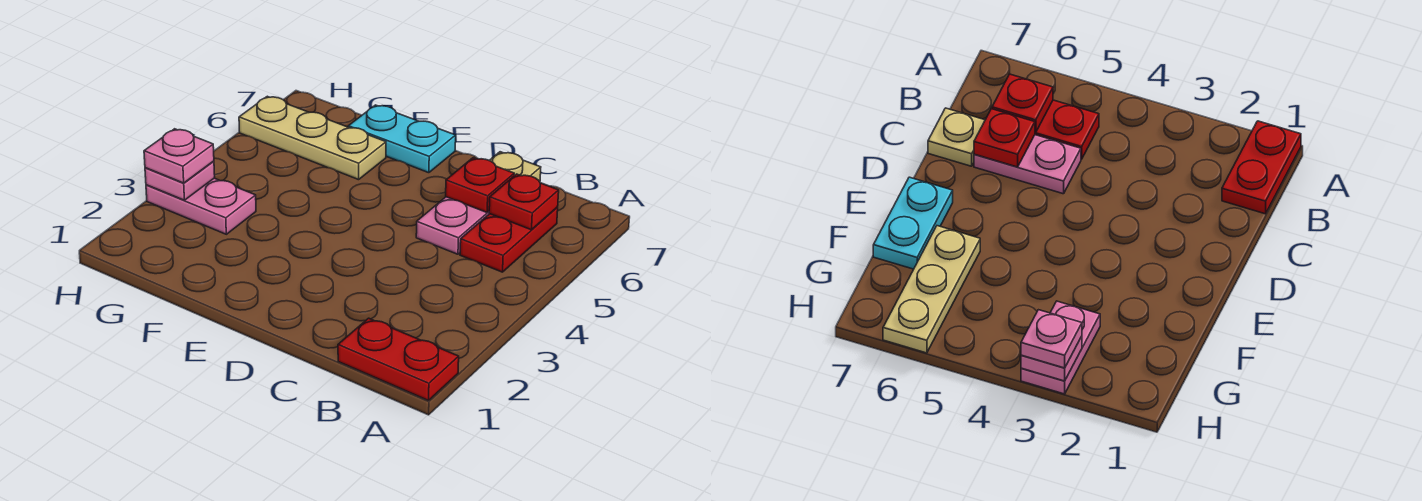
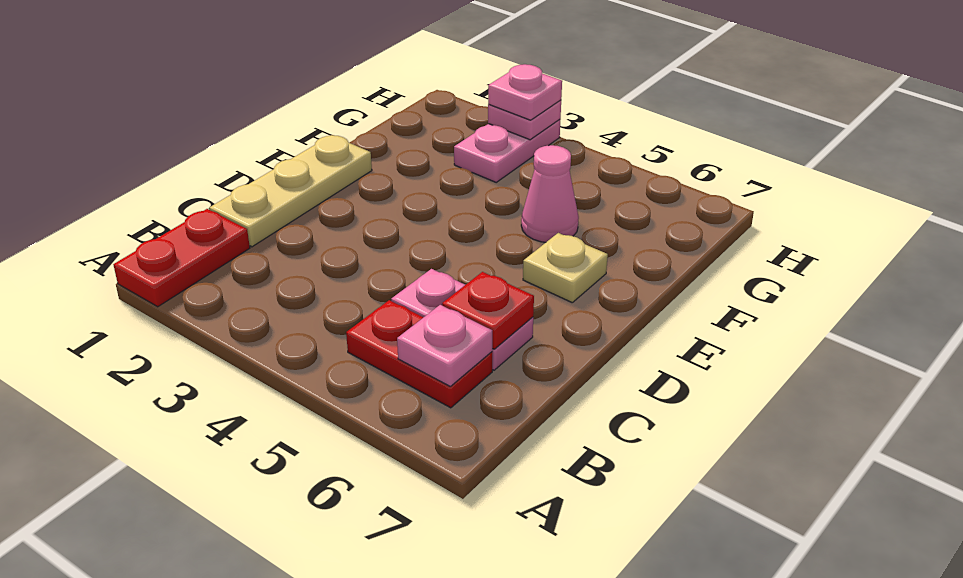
red 1x1 plate [489,174,559,230] -> pink 1x1 plate [397,305,492,386]
tan 1x1 plate [489,152,541,182] -> tan 1x1 plate moved to [523,233,608,302]
cyan 1x2 plate [348,105,456,173] -> none
none -> pink 1x1 cone [521,145,579,242]
tan 1x3 plate [239,96,386,180] -> tan 1x3 plate moved to [209,135,372,247]

